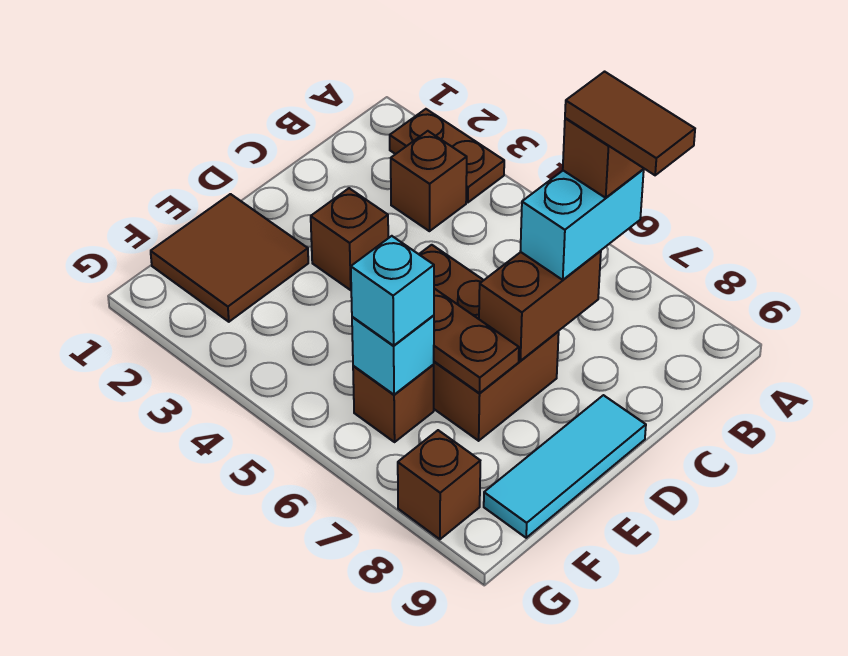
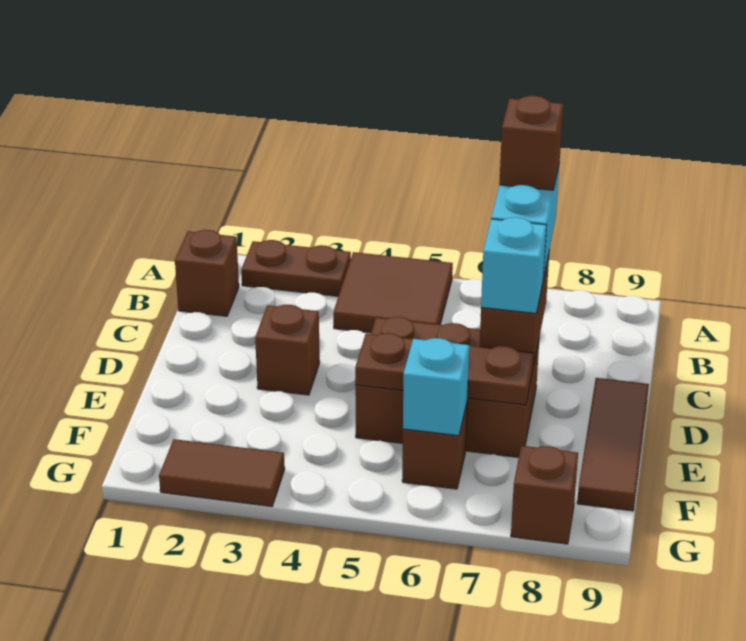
brown 1x1 brick [391,131,467,231] -> brown 1x1 brick moved to [175,230,239,316]
brown 1x2 tile [565,72,695,175] -> brown 1x2 tile moved to [159,439,285,507]
cyan 1x3 tile [484,395,646,538] -> brown 1x3 tile [577,378,649,511]
brown 2x2 tile [151,194,308,322] -> brown 2x2 tile moved to [333,252,453,333]
cyan 1x1 brick [351,236,434,346] -> cyan 1x1 brick moved to [481,217,547,314]

